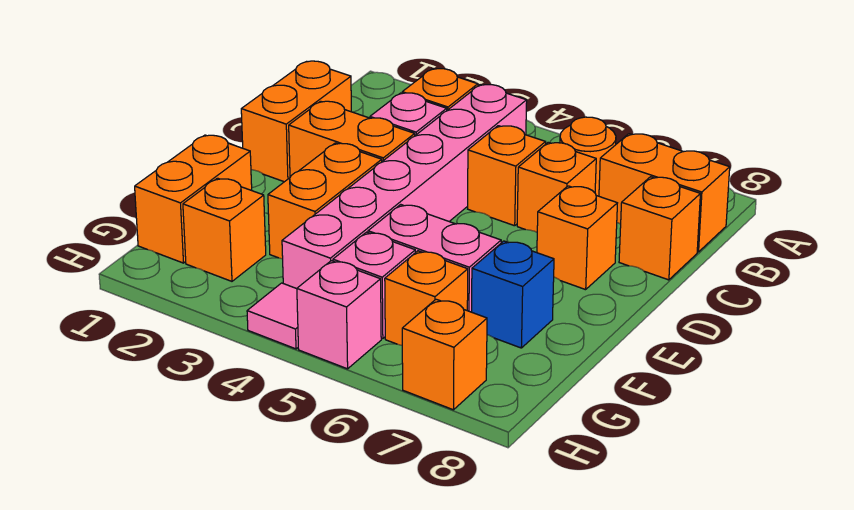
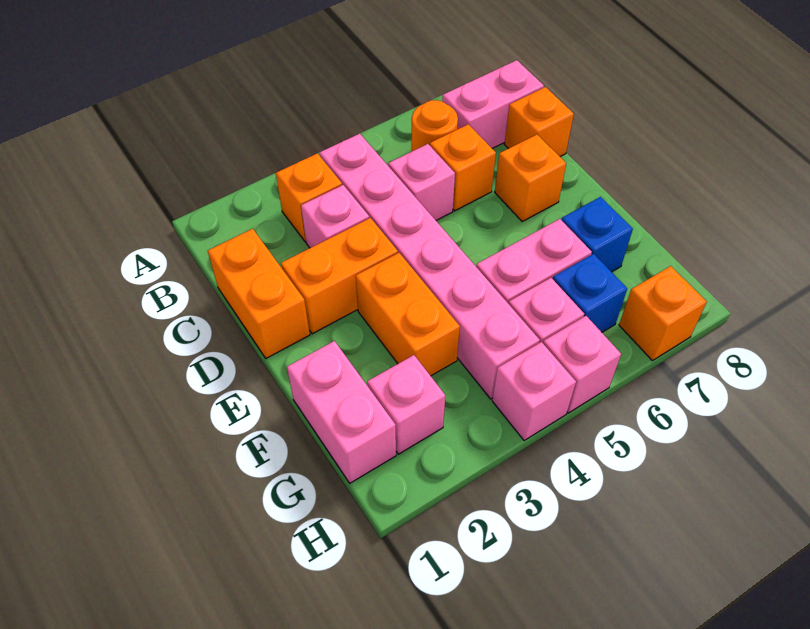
orange 1x2 brick [599,134,730,252] -> pink 1x2 brick [442,60,544,148]
orange 1x1 brick [468,126,546,226] -> pink 1x1 brick [388,144,455,220]
orange 1x2 brick [135,135,252,263] -> pink 1x2 brick [287,341,396,483]
orange 1x1 brick [183,178,266,281] -> pink 1x1 brick [367,355,445,454]
orange 1x1 brick [385,251,468,345] -> blue 1x1 brick [553,254,627,332]
pink 1x1 tile [247,283,298,349] -> pink 1x1 brick [492,342,576,440]

